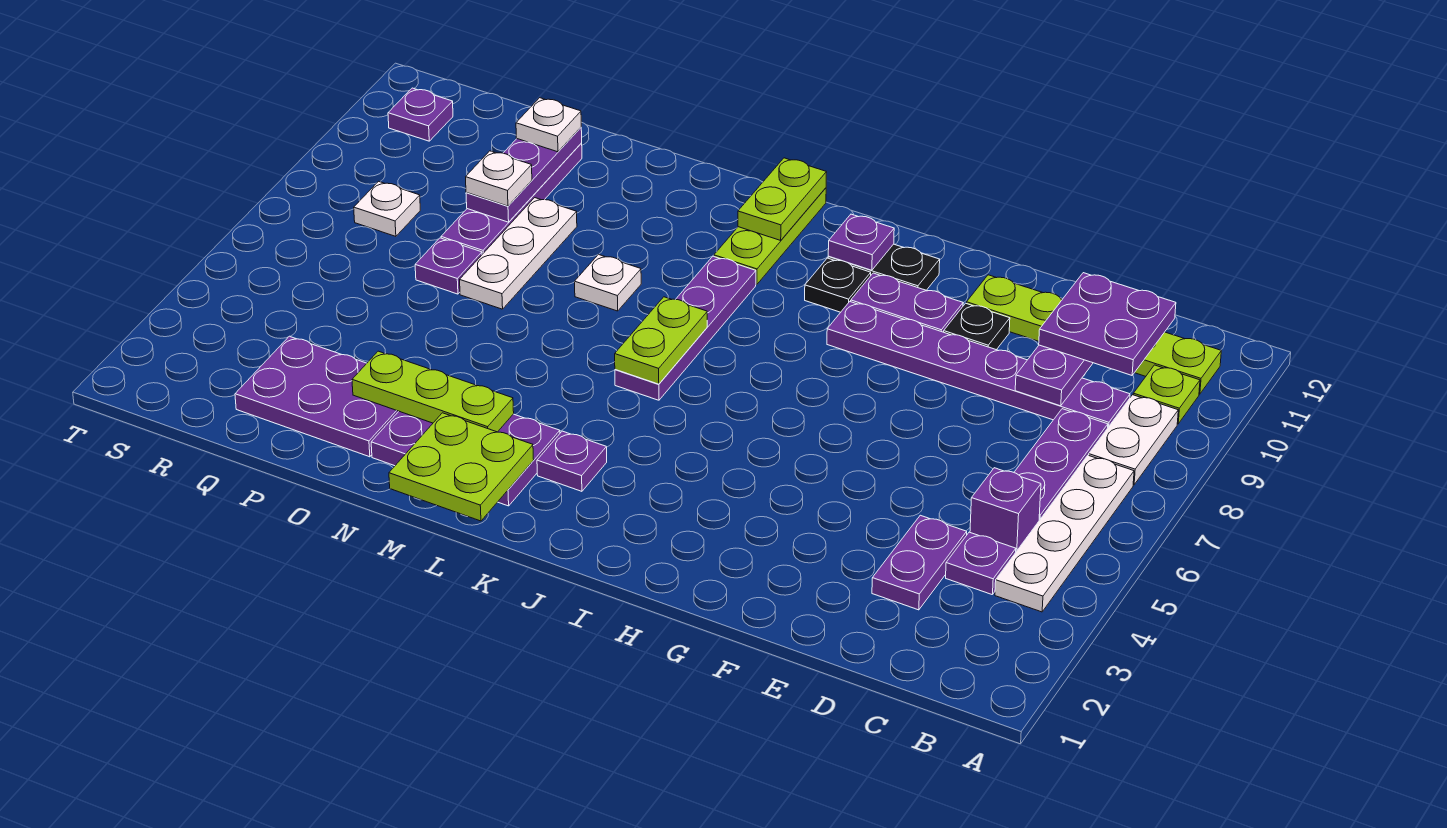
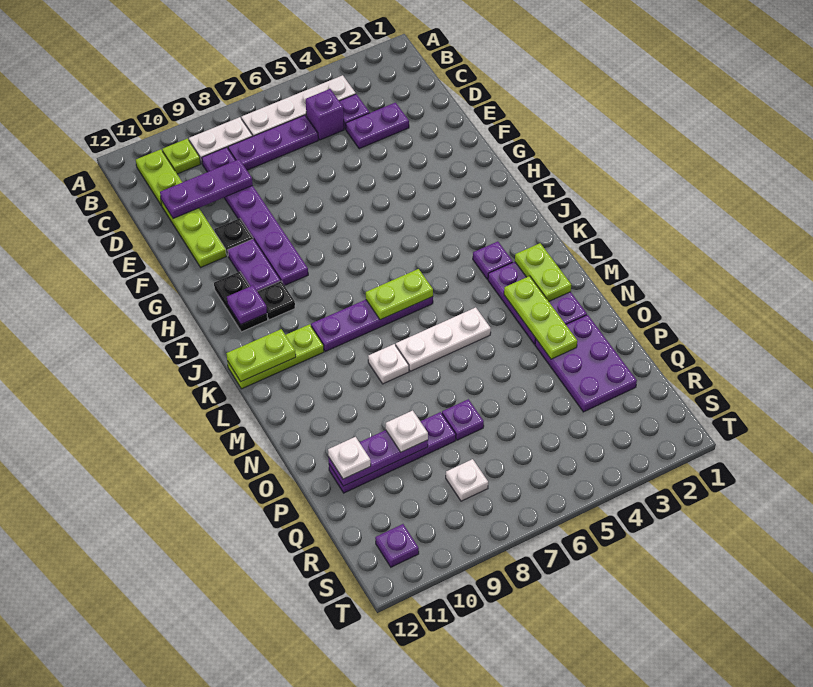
purple 2x2 plate [1039,273,1176,375] -> none
lime 2x2 plate [389,413,534,521] -> lime 1x2 plate [515,243,571,301]
white 1x3 plate [460,198,577,309] -> white 1x3 plate moved to [396,307,491,371]

